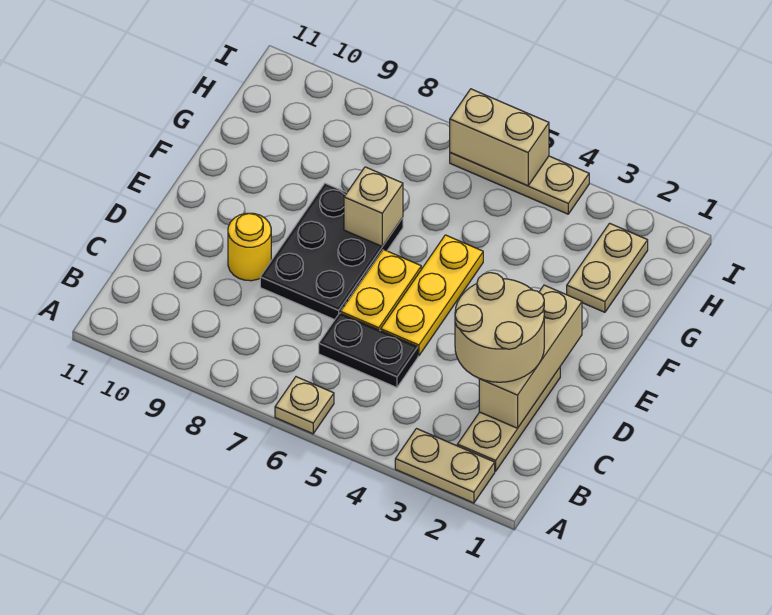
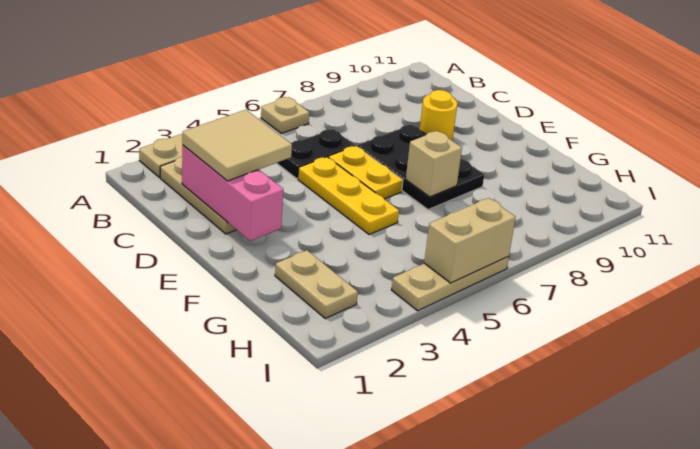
tan 1x3 brick [479,285,582,428] -> pink 1x3 brick [182,145,283,241]
tan 2x2 round brick [455,273,544,382] -> tan 2x2 tile [182,110,292,181]

